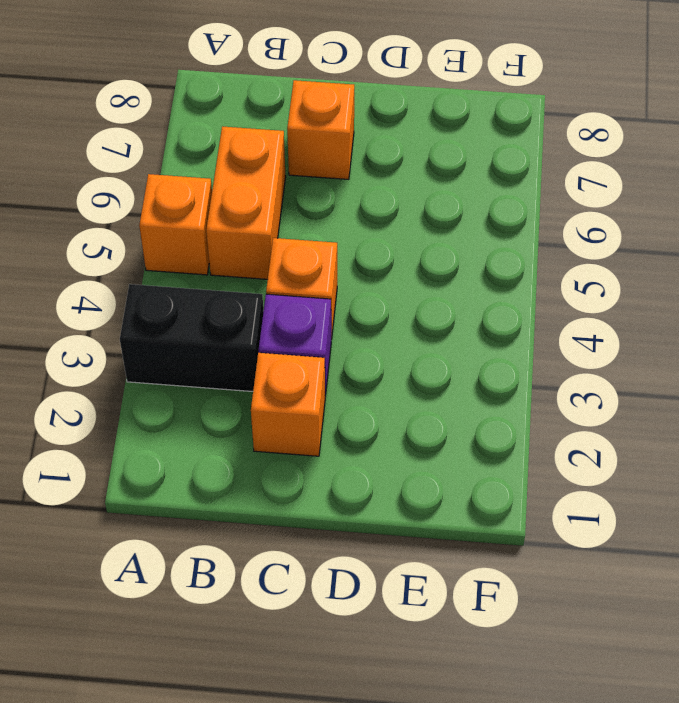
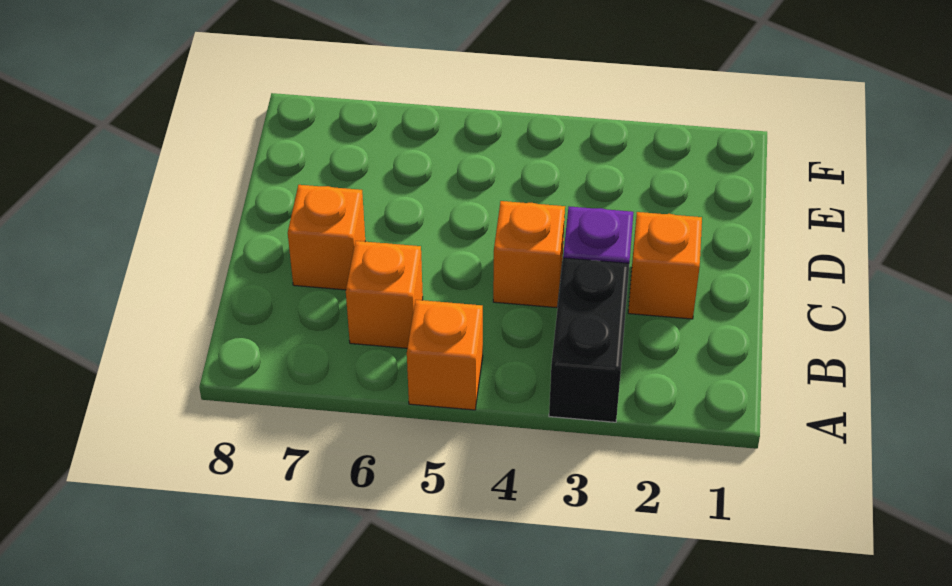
orange 1x2 brick [206,126,286,279] -> orange 1x1 brick [346,241,423,348]

